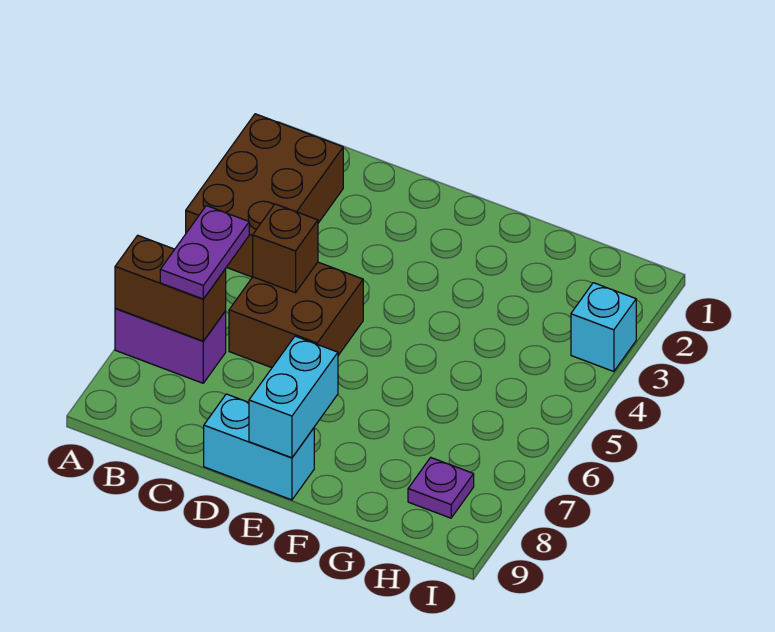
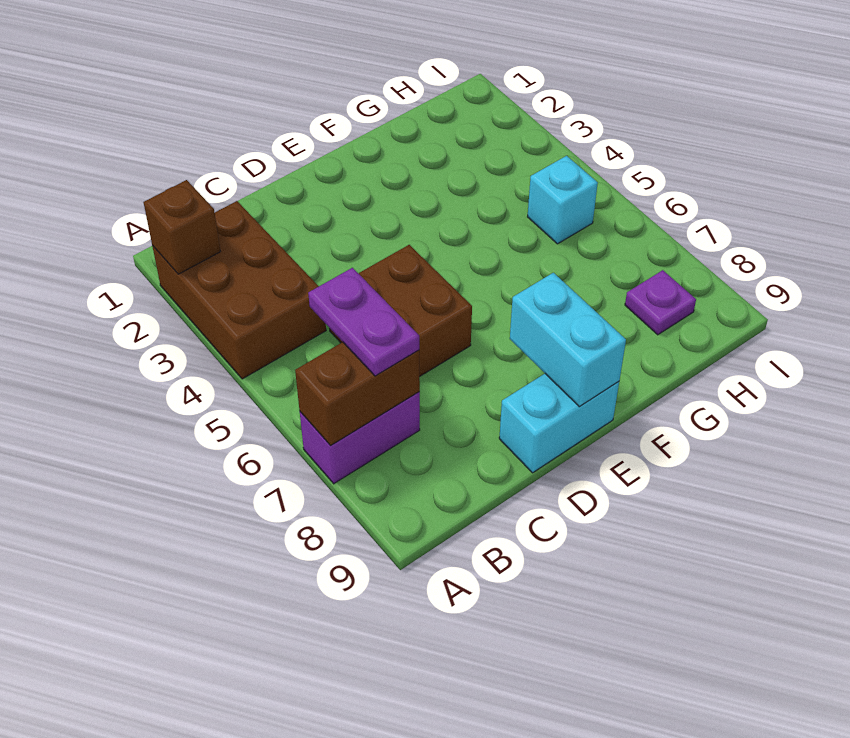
brown 1x1 brick [253,204,318,293] -> brown 1x1 brick moved to [143,180,220,274]
cyan 1x1 brick [571,283,636,372] -> cyan 1x1 brick moved to [528,156,598,244]

